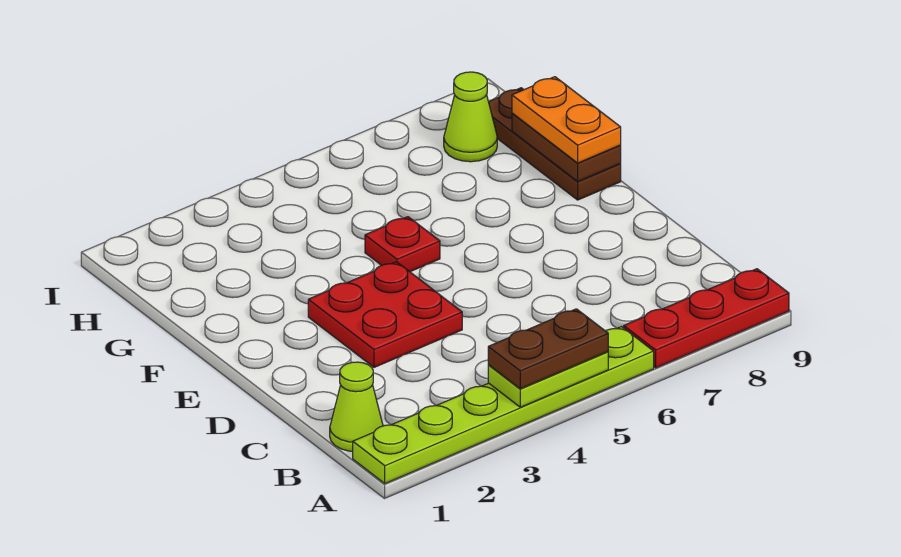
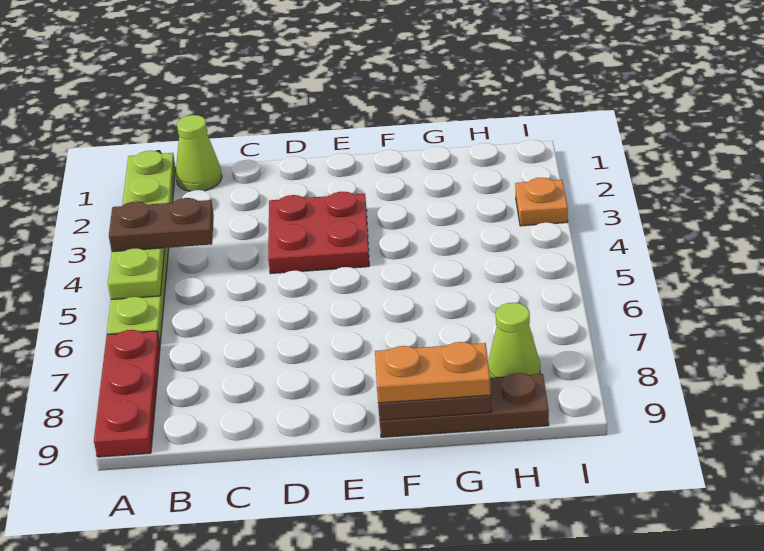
brown 1x2 plate [488,309,608,389] -> brown 1x2 plate turned to [109,198,214,252]
red 1x1 plate [365,217,440,272] -> none
none -> orange 1x1 plate [515,178,568,226]

